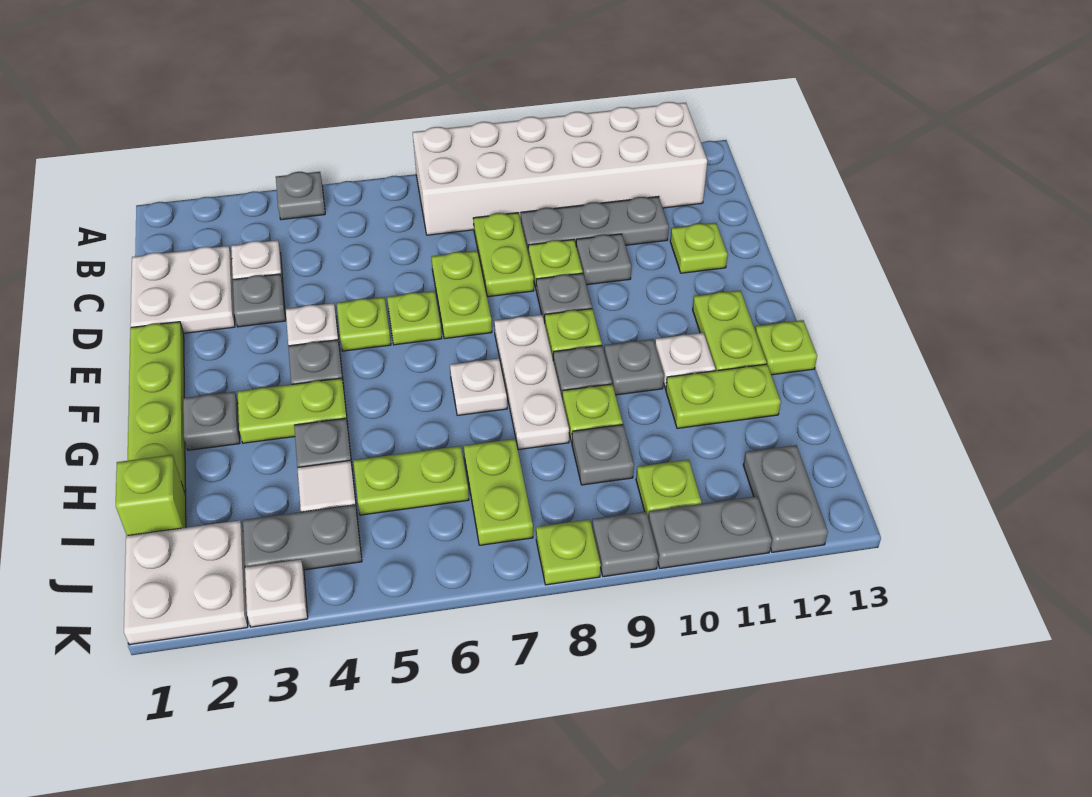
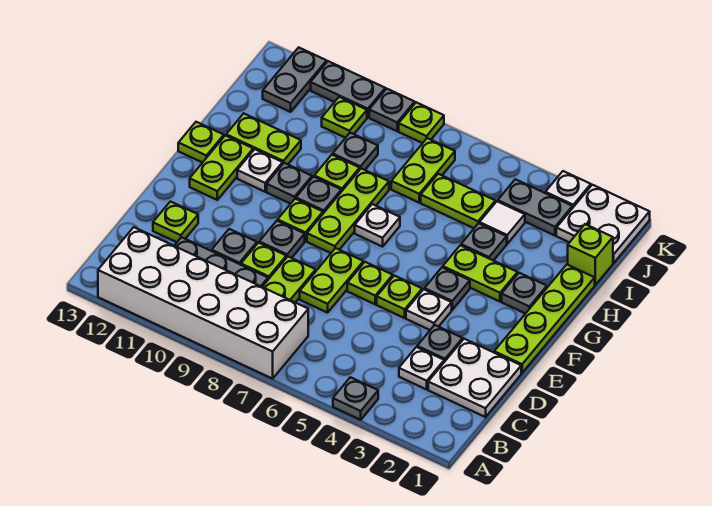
white 1x3 plate [494,315,569,450] -> lime 1x3 plate [307,168,389,253]

